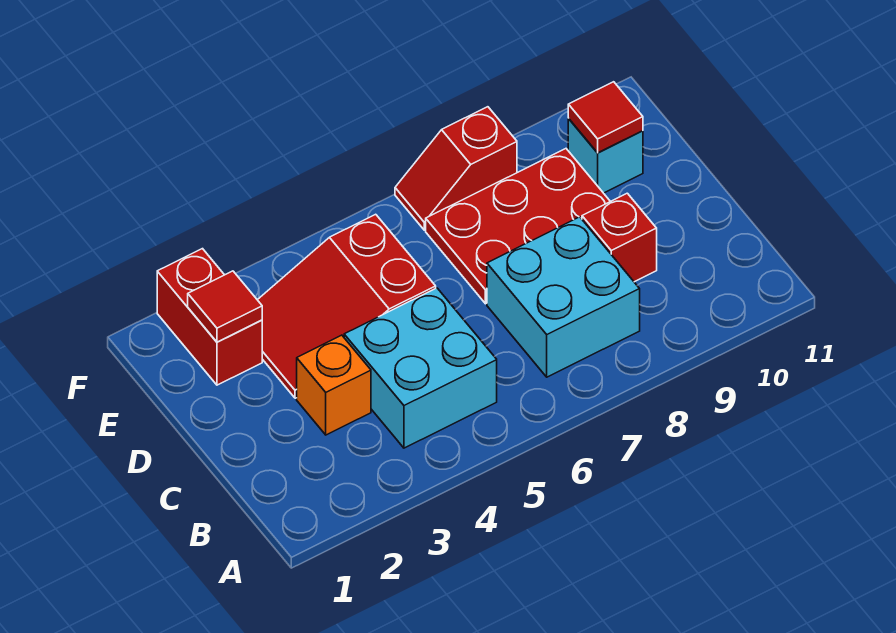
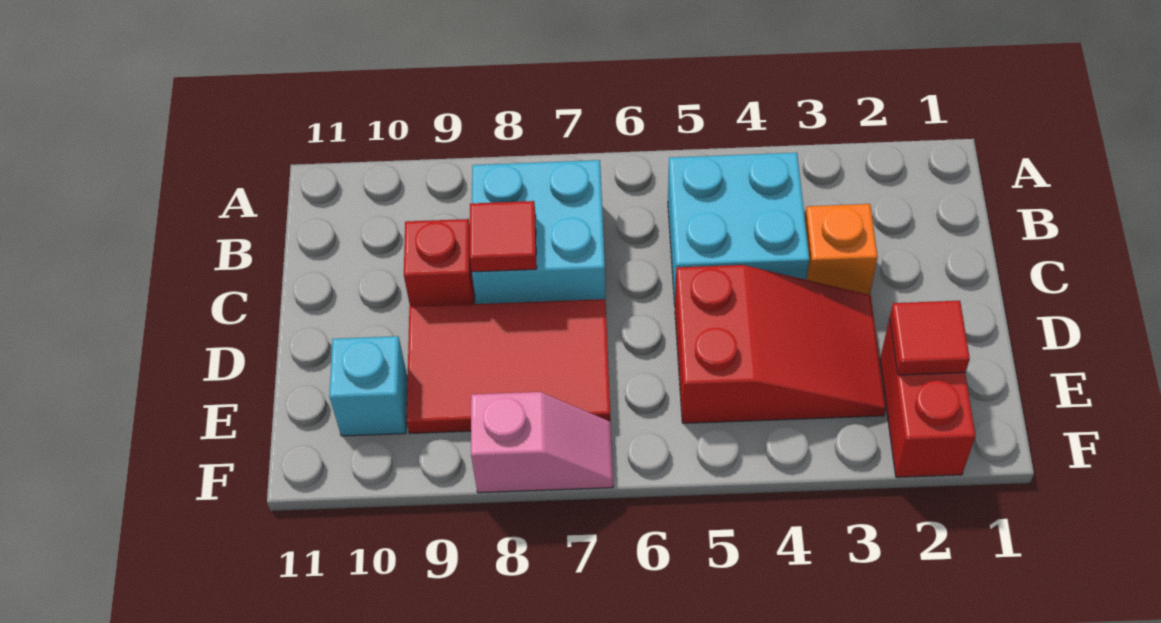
red 2x3 plate [426,149,610,304] -> red 2x3 tile [406,299,611,433]
red 1x1 tile [568,82,643,153] -> red 1x1 tile moved to [470,201,537,272]
red 1x2 slope [395,107,517,230] -> pink 1x2 slope [471,392,613,493]

